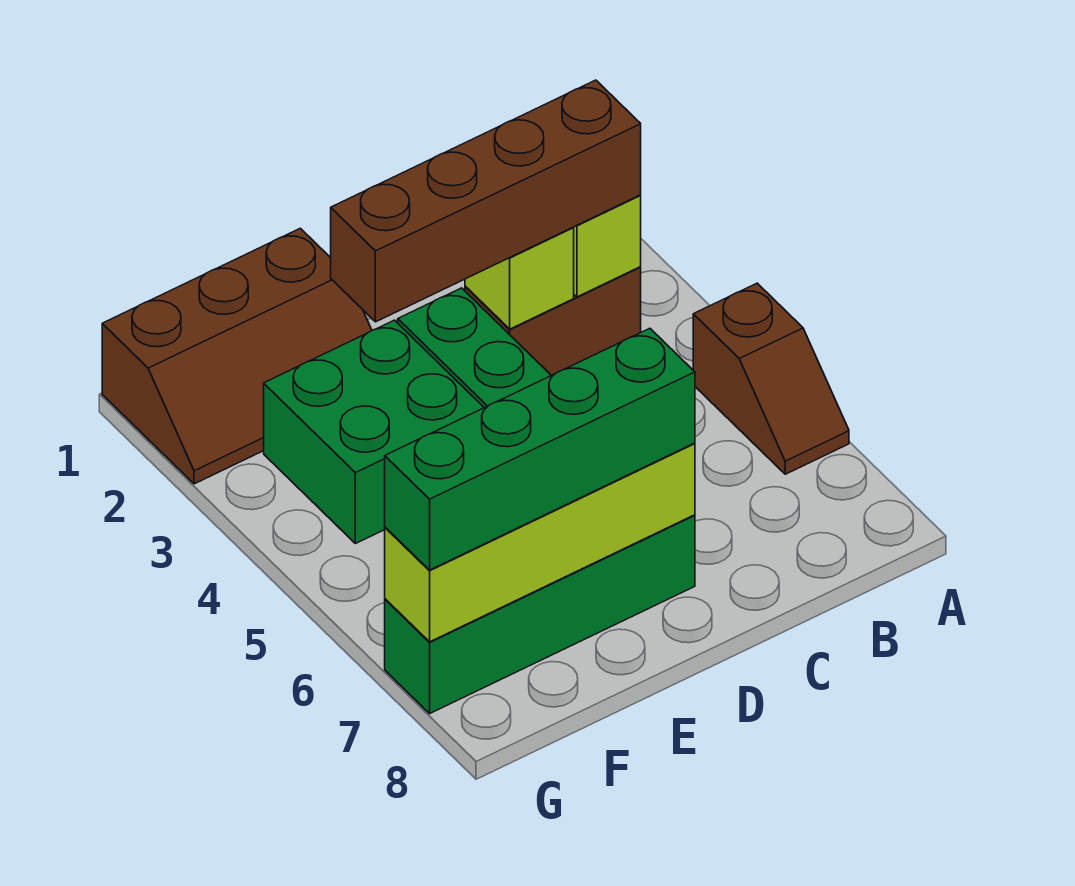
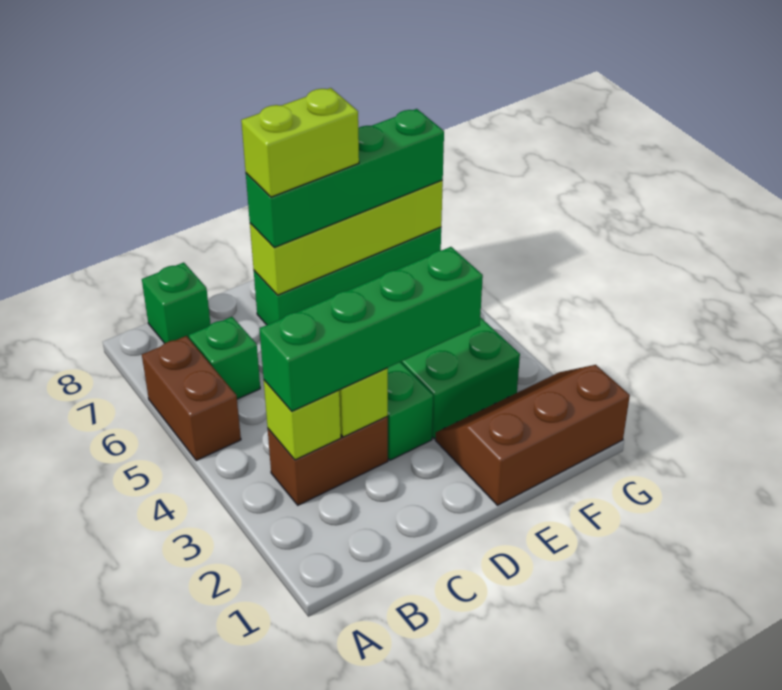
brown 1x2 slope [693,283,849,474] -> brown 1x2 brick [142,336,241,460]
brown 1x4 brick [331,80,641,322] -> green 1x4 brick [260,247,483,411]
none -> green 1x1 brick [189,317,260,399]
none -> green 1x1 brick [142,263,211,343]
none -> lime 1x2 brick [241,88,359,197]

